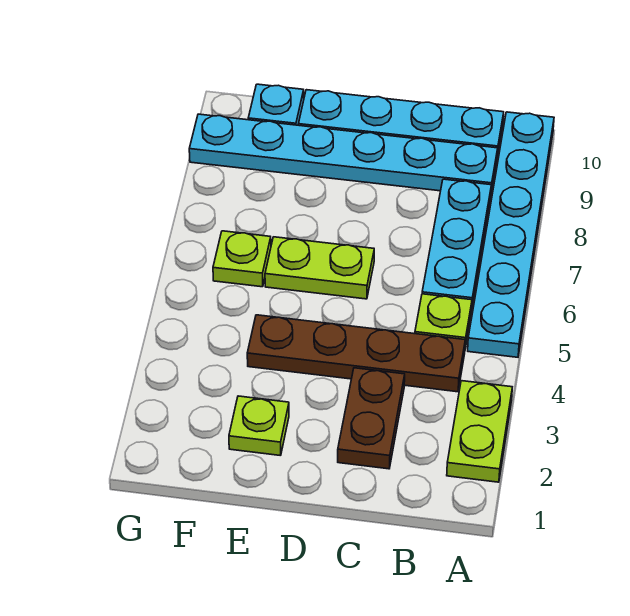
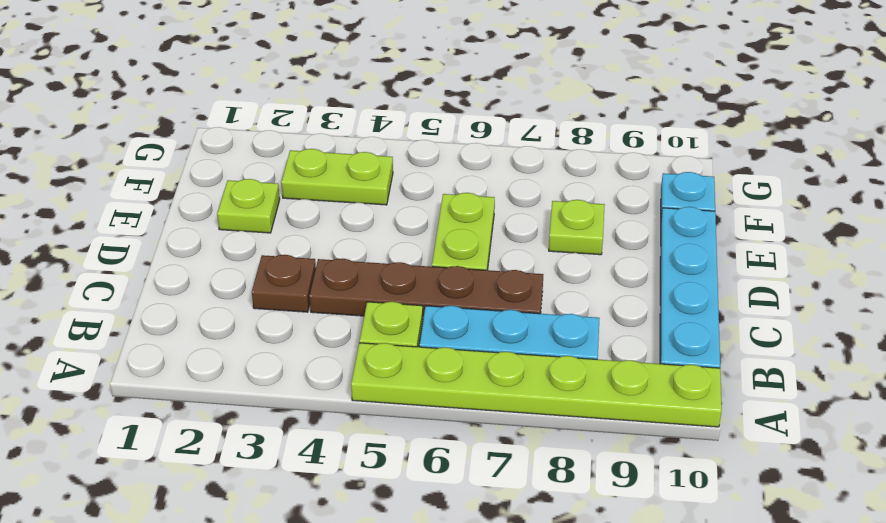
lime 1x2 plate [447,381,512,482] -> lime 1x2 plate moved to [281,149,393,205]
cyan 1x6 plate [468,112,554,357] -> lime 1x6 plate [351,343,722,427]
brown 1x4 plate [247,315,465,392] -> brown 1x4 plate turned to [309,258,543,318]
cyan 1x6 plate [189,114,498,193] -> none
brown 1x2 plate [338,368,405,469] -> brown 1x1 plate [252,255,316,312]
lime 1x1 plate [213,231,271,287] -> lime 1x1 plate moved to [549,200,605,255]

